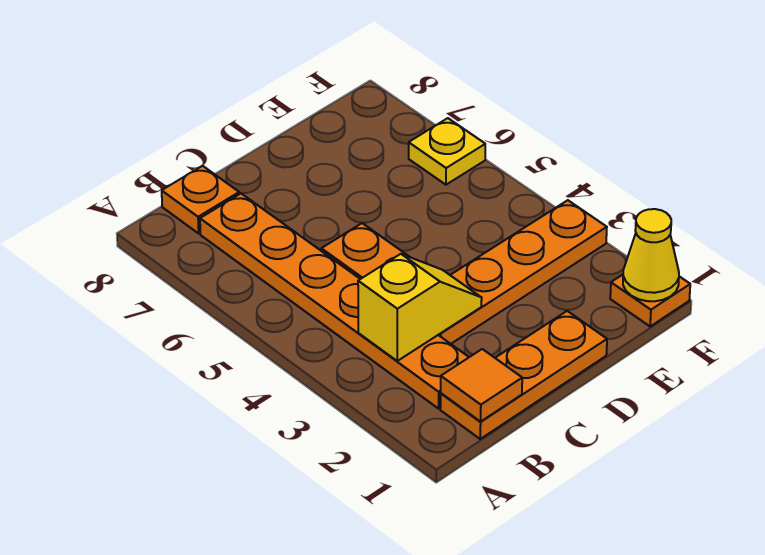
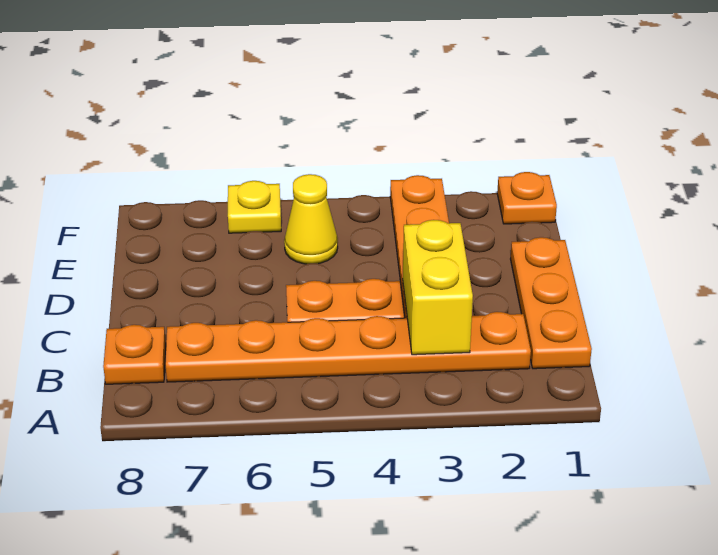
orange 1x1 tile [441,349,522,422] -> none
yellow 1x2 slope [358,254,482,361] -> yellow 1x2 brick [403,220,473,355]
yellow 1x1 cone [623,209,679,301] -> yellow 1x1 cone moved to [284,174,338,264]

